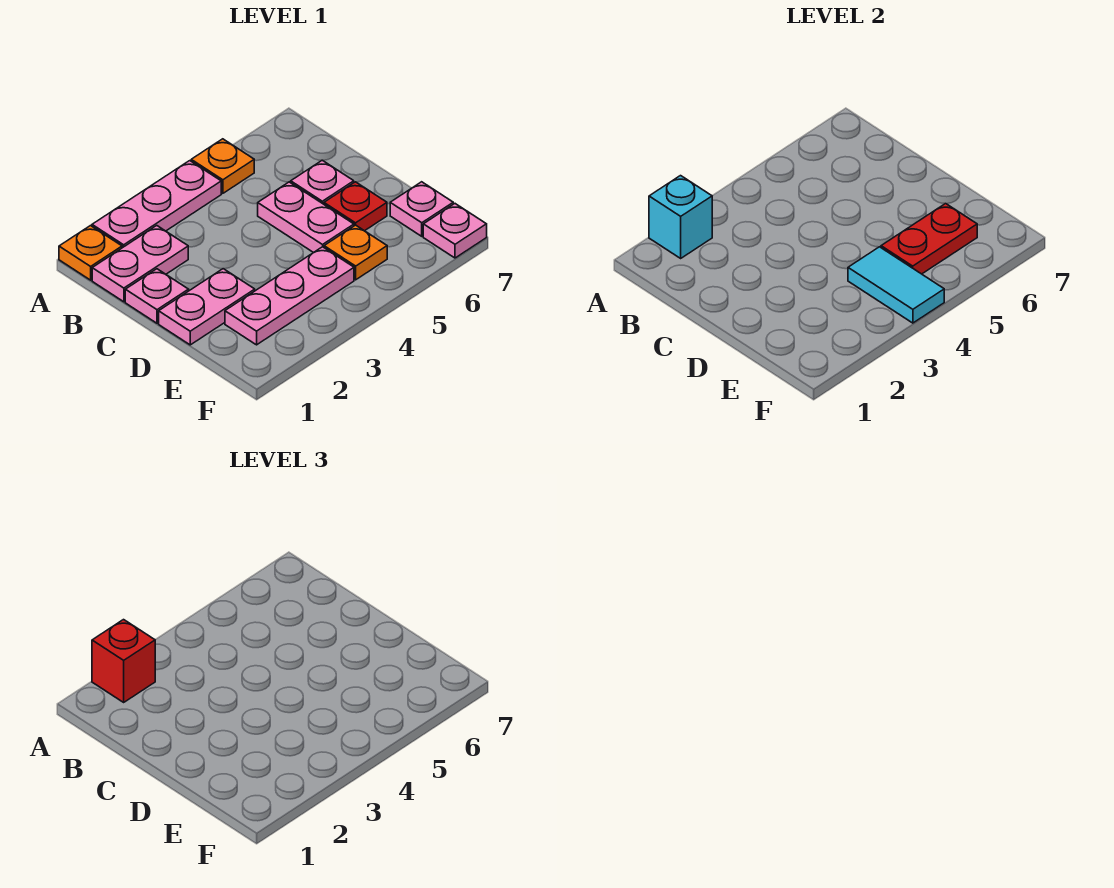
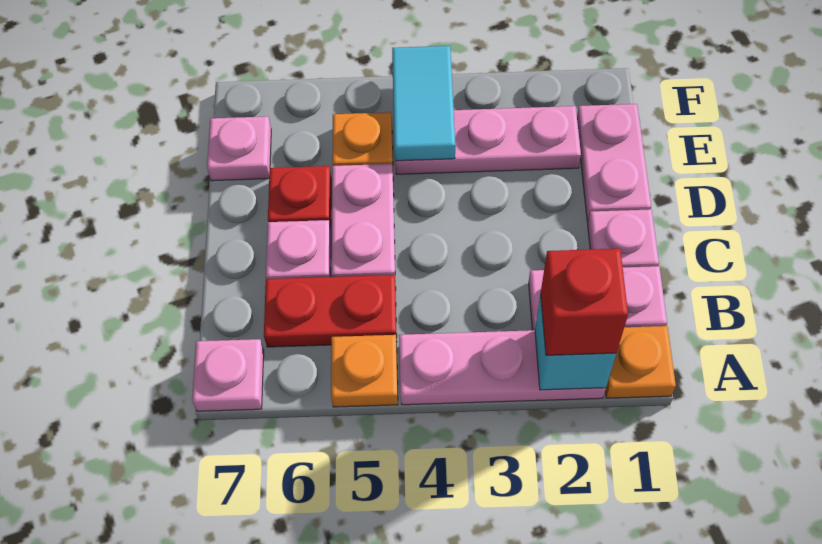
pink 1x2 plate [159,269,255,345] -> pink 1x2 plate turned to [577,104,651,221]
red 1x2 plate [881,204,977,274] -> red 1x2 plate moved to [264,275,397,347]
pink 1x1 plate [423,204,487,258] -> pink 1x1 plate moved to [192,339,264,411]

